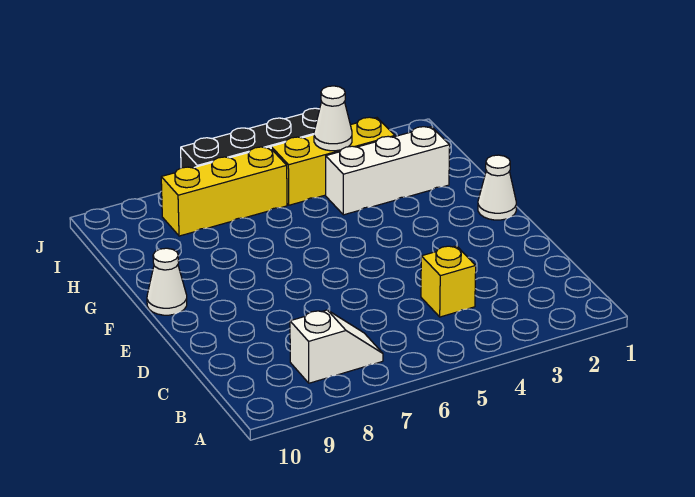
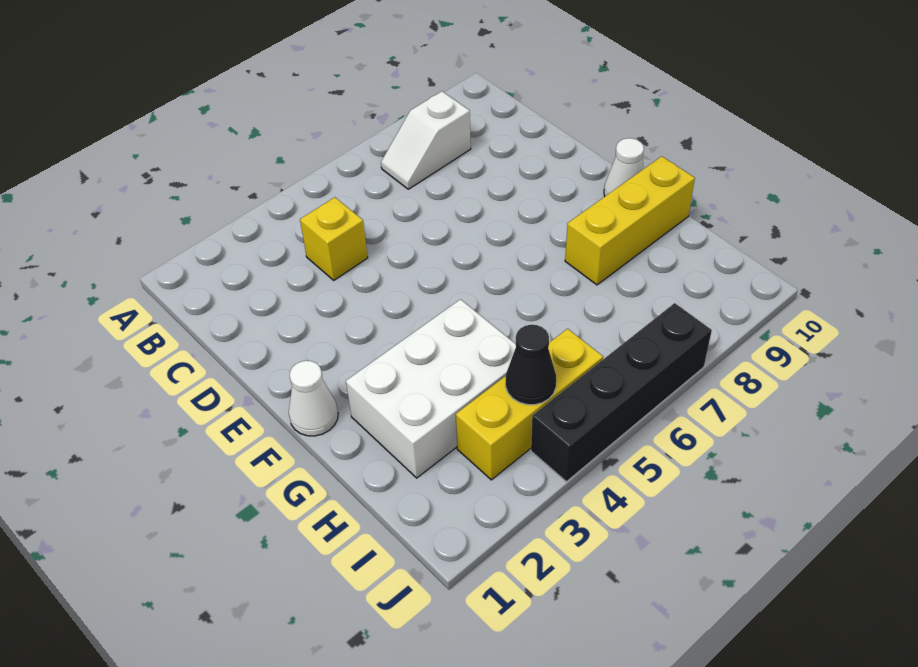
white 1x3 brick [326,127,450,215] -> white 2x3 brick [346,299,516,478]
white 1x1 cone [314,86,352,151] -> black 1x1 cone [506,325,556,405]
yellow 1x3 brick [161,147,287,236] -> yellow 1x3 brick moved to [565,156,695,285]

